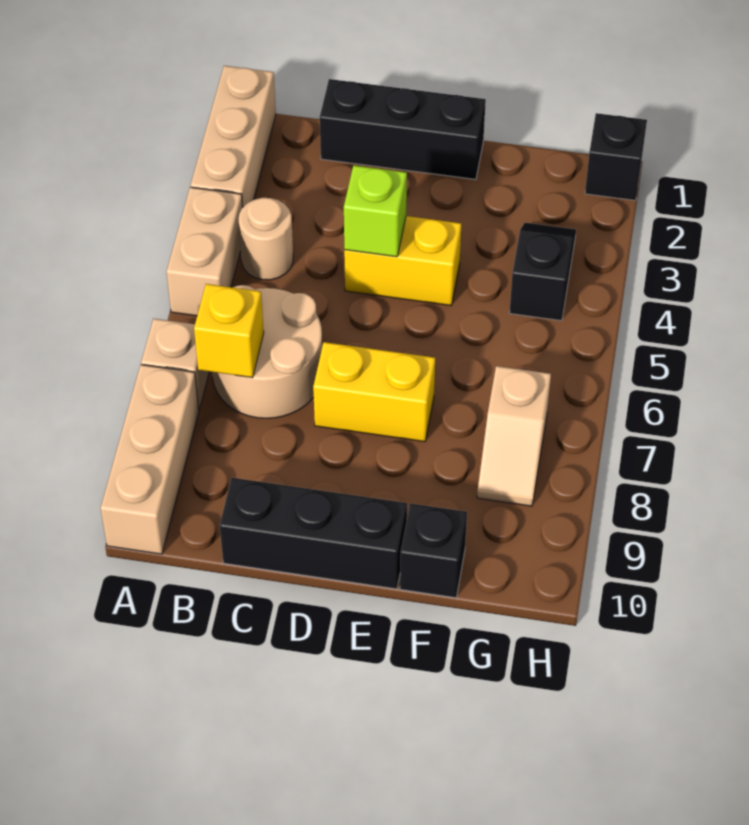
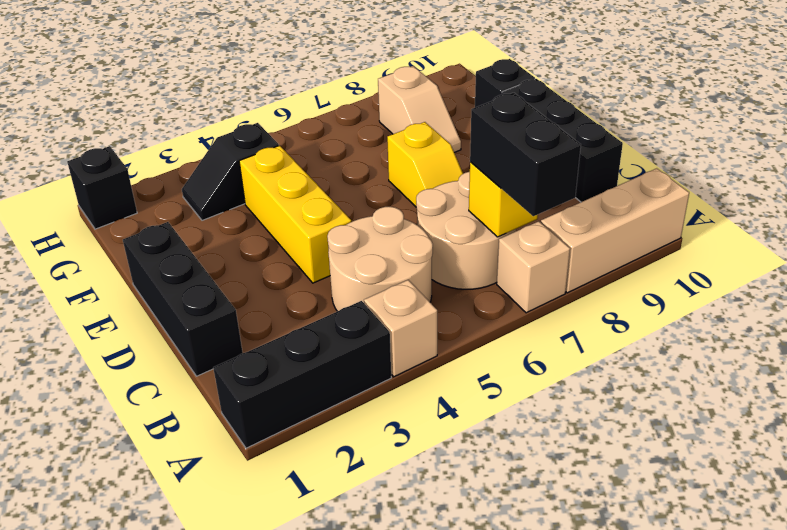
tan 1x3 brick [190,66,276,207] -> black 1x3 brick [213,301,391,448]
tan 1x2 brick [166,187,243,316] -> tan 1x1 brick [364,280,437,377]
none -> black 1x2 brick [470,93,581,216]
tan 1x1 round brick [239,198,293,280] -> tan 2x2 round brick [327,207,433,311]
yellow 1x2 brick [344,216,461,305] -> yellow 1x3 brick [239,146,351,283]
lime 1x1 brick [344,165,407,257] -> none
yellow 1x2 brick [313,342,435,442] -> yellow 1x2 slope [387,122,463,207]
tan 1x2 slope [477,366,551,506] -> tan 1x2 slope turned to [378,66,461,153]

